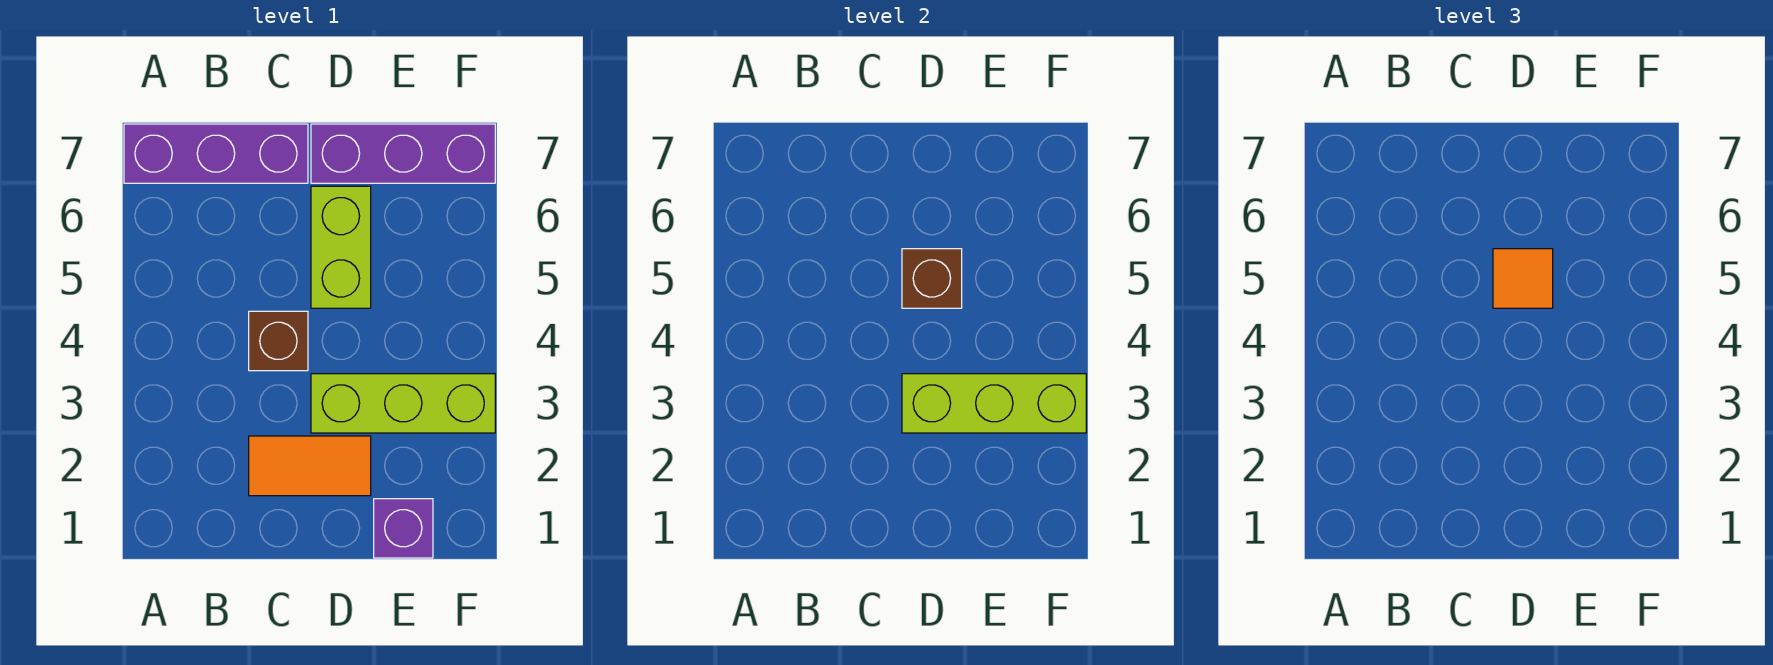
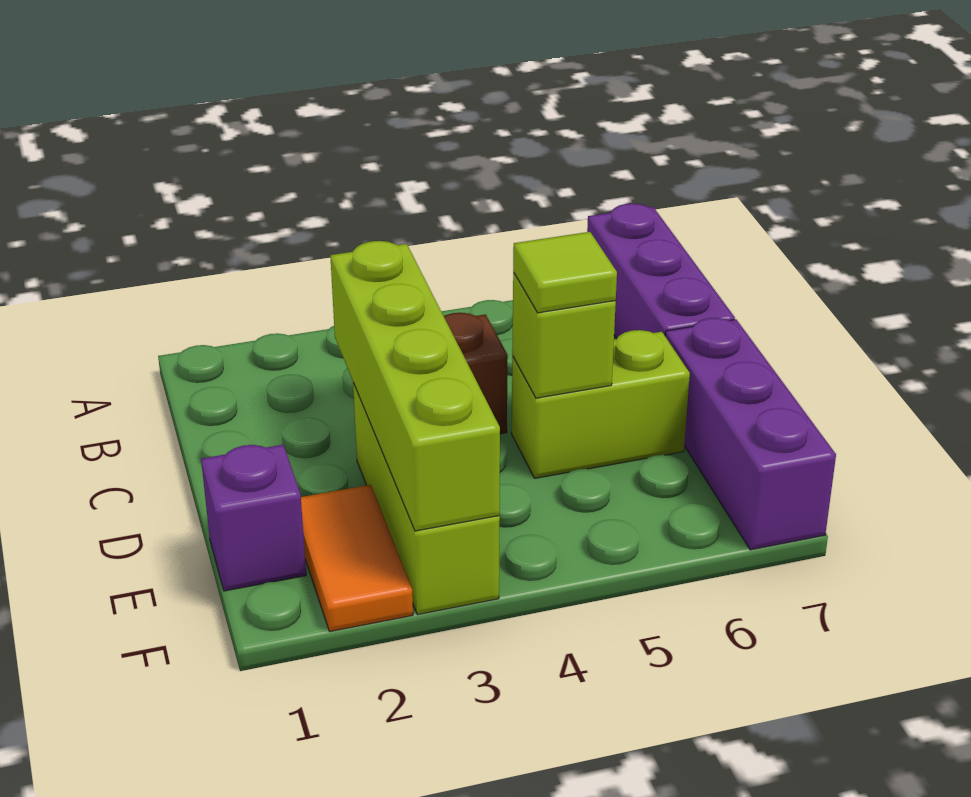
orange 1x2 tile [249,436,371,496] -> orange 1x2 tile moved to [301,485,413,632]
lime 1x3 brick [902,374,1086,433] -> lime 1x4 brick [330,241,500,531]
brown 1x1 brick [902,249,962,308] -> lime 1x1 brick [512,273,616,398]
orange 1x1 tile [1493,249,1553,308] -> lime 1x1 tile [513,232,617,313]

